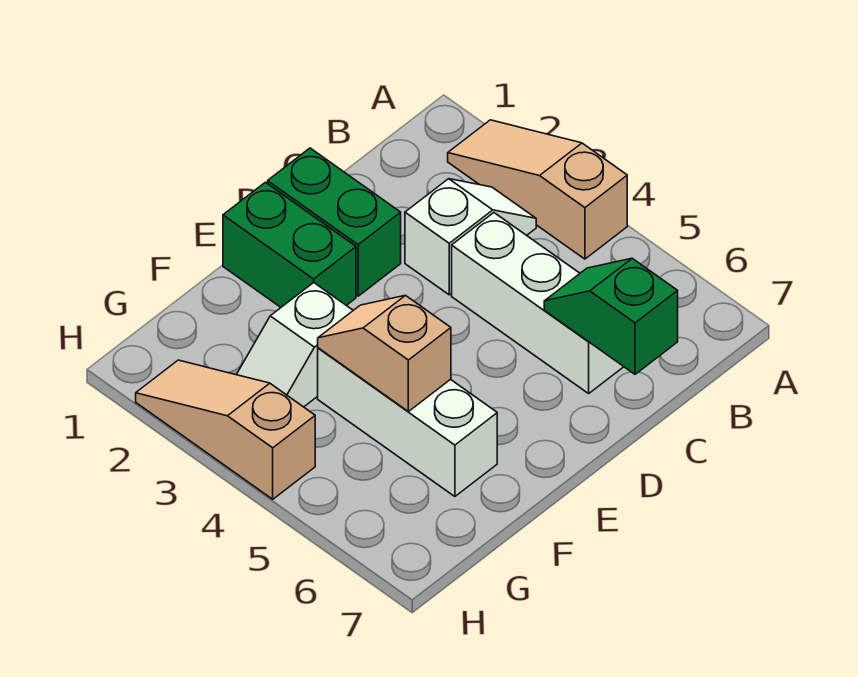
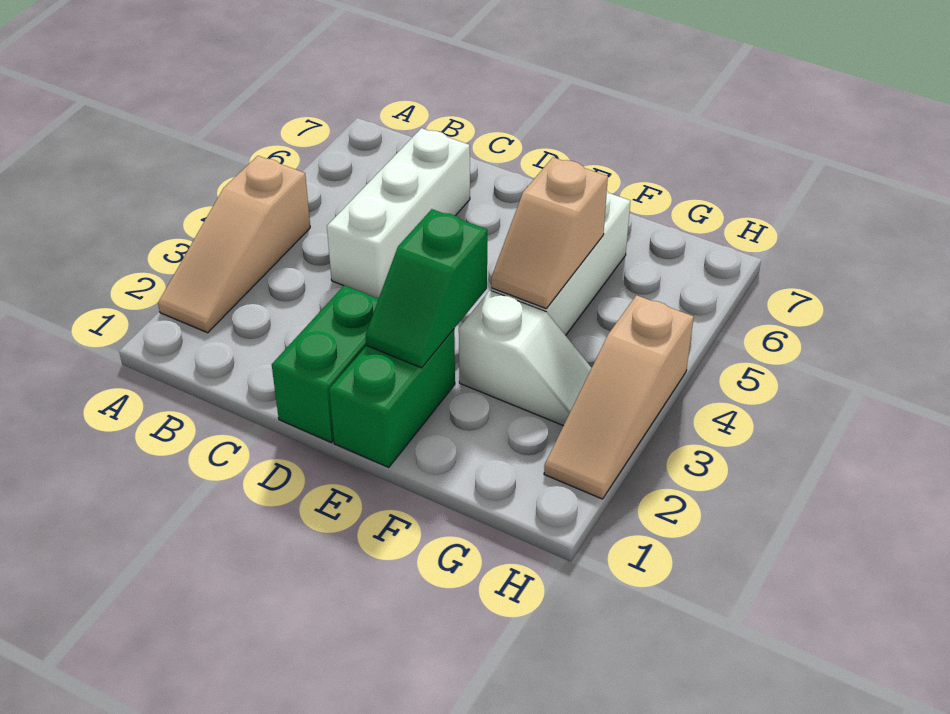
white 1x2 slope [405,179,536,295] -> none
green 1x2 slope [544,258,678,374] -> green 1x2 slope moved to [366,209,487,368]

